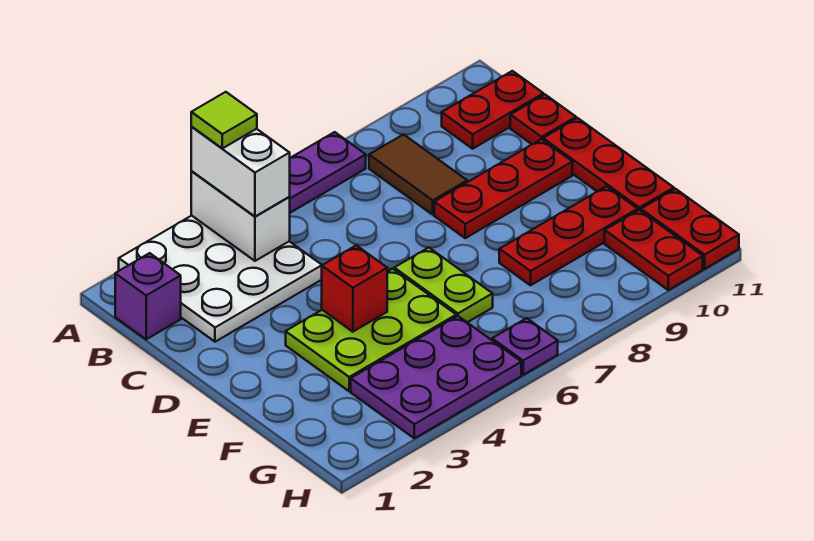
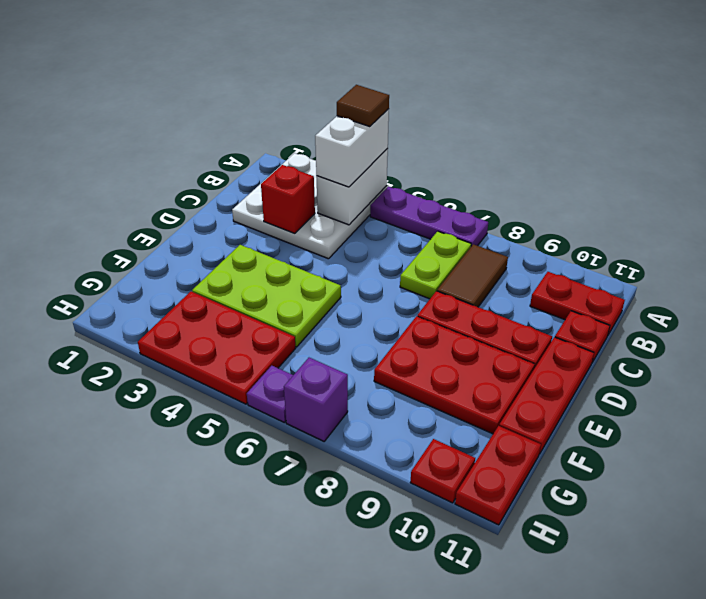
lime 1x1 tile [191,92,257,148] -> brown 1x1 tile [337,85,389,127]
purple 1x1 brick [115,253,181,339] -> purple 1x1 brick moved to [284,358,348,441]
red 1x1 brick [322,245,387,332] -> red 1x1 brick moved to [261,165,315,233]
lime 1x2 plate [394,248,493,322] -> lime 1x2 plate moved to [400,231,471,299]
red 1x3 plate [499,186,638,285] -> red 2x3 plate [374,316,535,434]
purple 2x3 plate [351,316,521,438] -> red 2x3 plate [138,292,296,404]
red 1x2 plate [605,210,703,290] -> red 1x1 plate [410,439,475,503]

